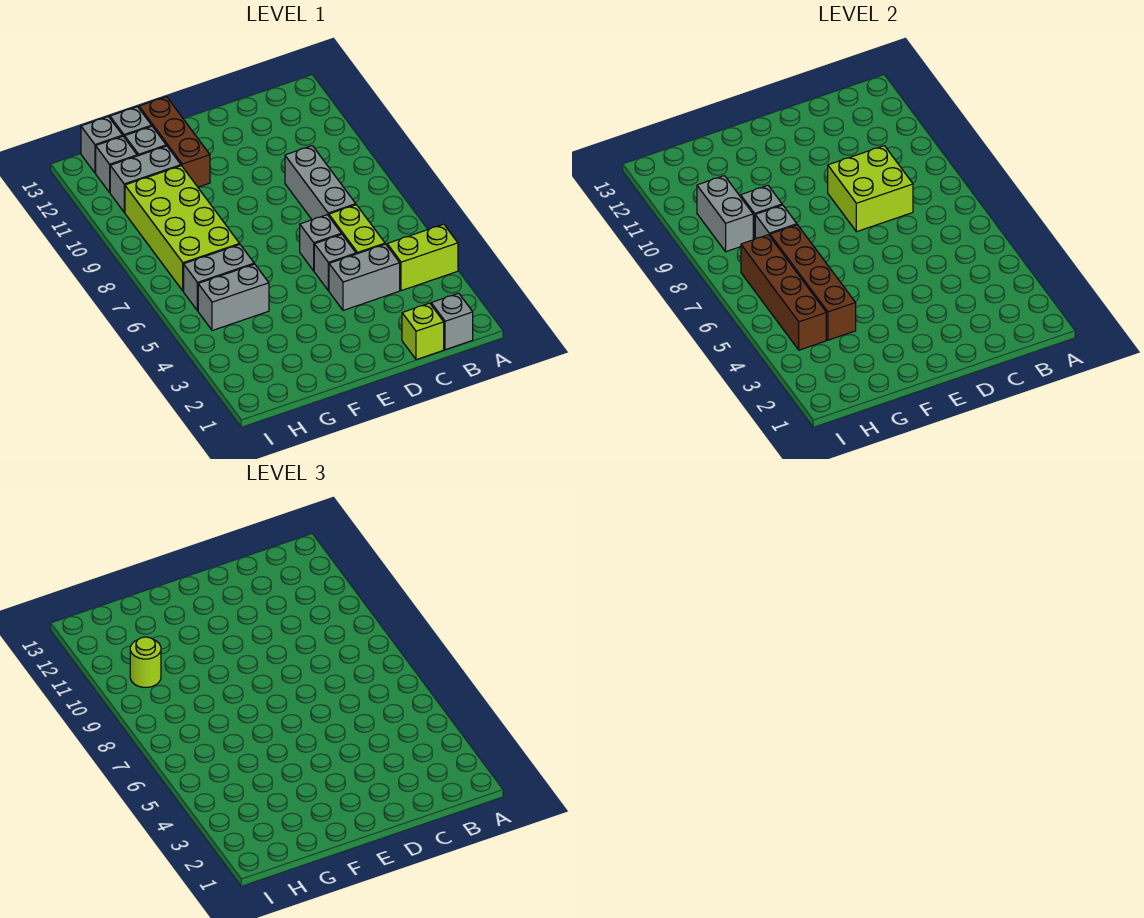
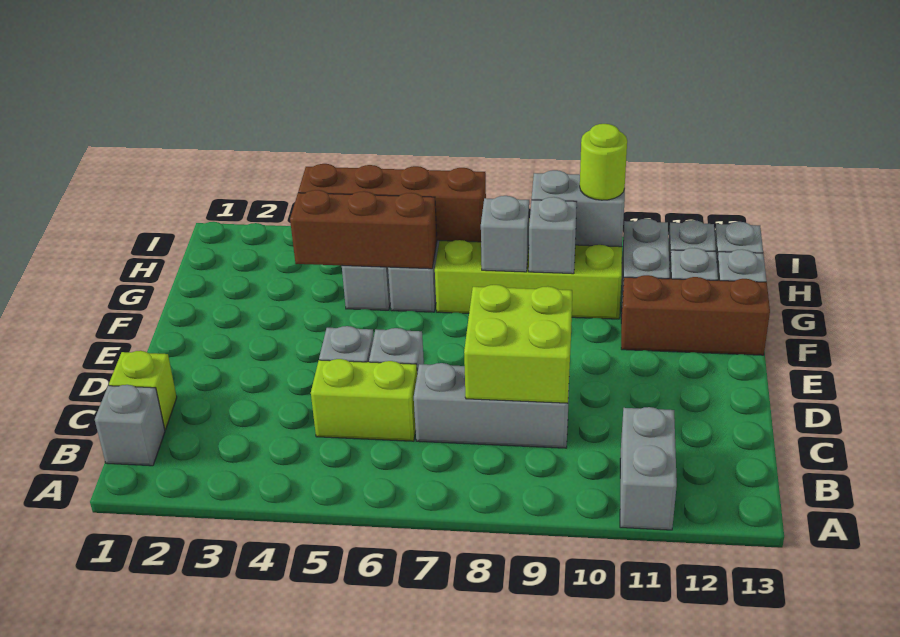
lime 1x2 brick [387,224,458,291] -> none
grey 1x2 brick [329,244,400,310] -> grey 1x2 brick moved to [620,407,677,530]
brown 1x4 brick [770,225,856,340] -> brown 1x3 brick [290,190,437,269]

